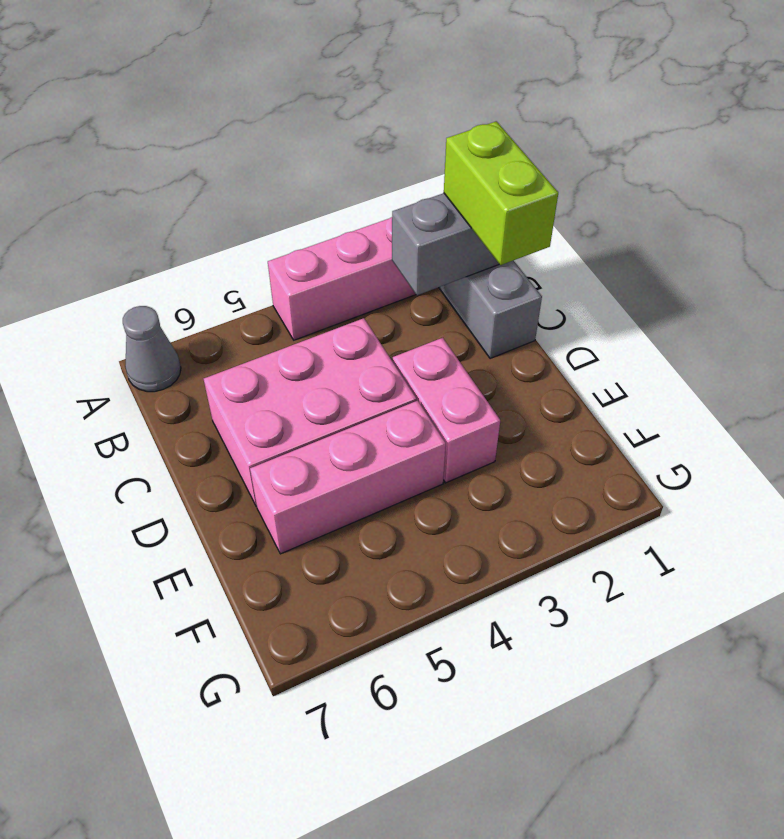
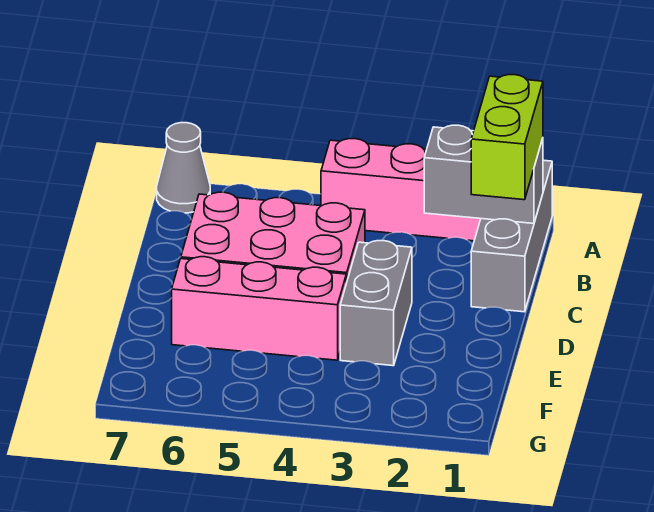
pink 1x2 brick [393,338,500,483] -> grey 1x2 brick [340,241,412,366]

